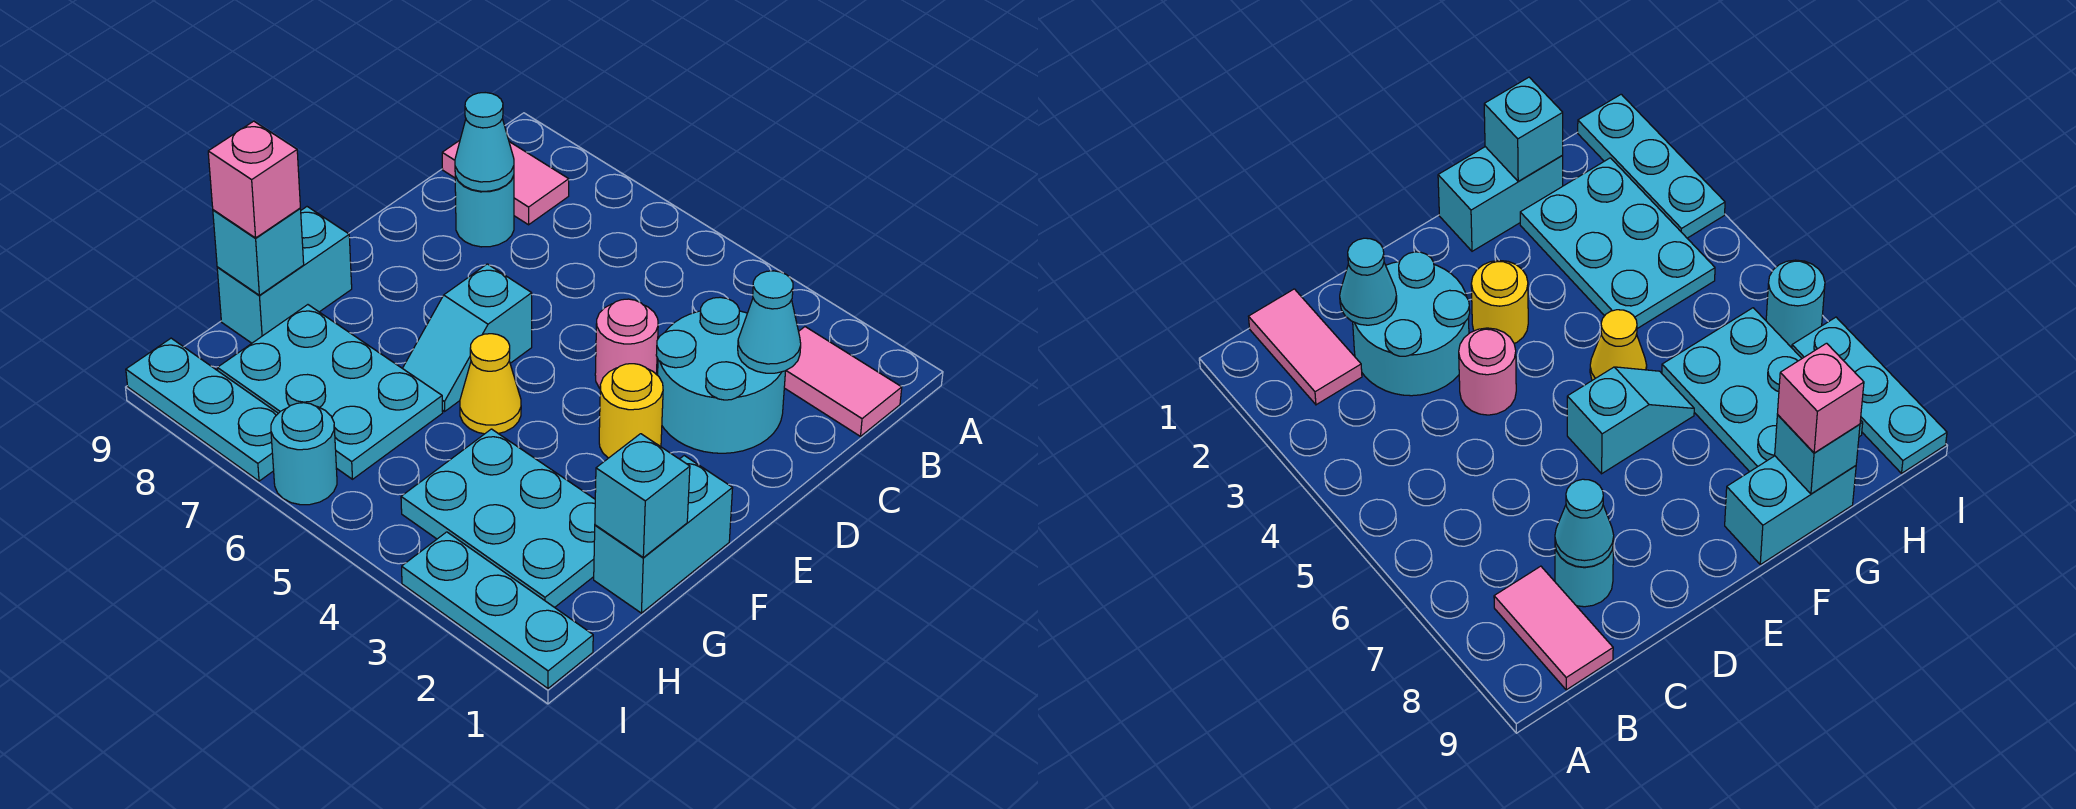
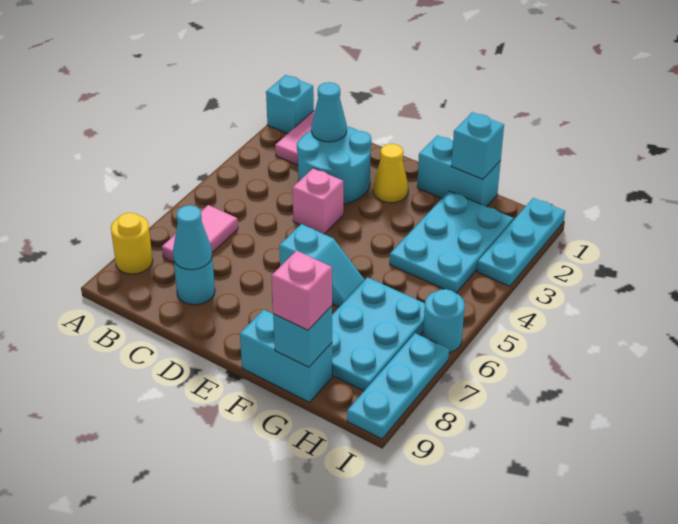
none -> cyan 1x1 brick [266,75,314,134]
pink 1x2 tile [442,140,569,225] -> pink 1x2 tile moved to [162,205,238,263]
pink 1x1 round brick [595,299,658,388] -> pink 1x1 brick [293,168,343,234]
yellow 1x1 round brick [599,364,663,458] -> yellow 1x1 round brick moved to [111,213,153,274]
yellow 1x1 cone [460,334,521,434] -> yellow 1x1 cone moved to [373,144,408,203]

